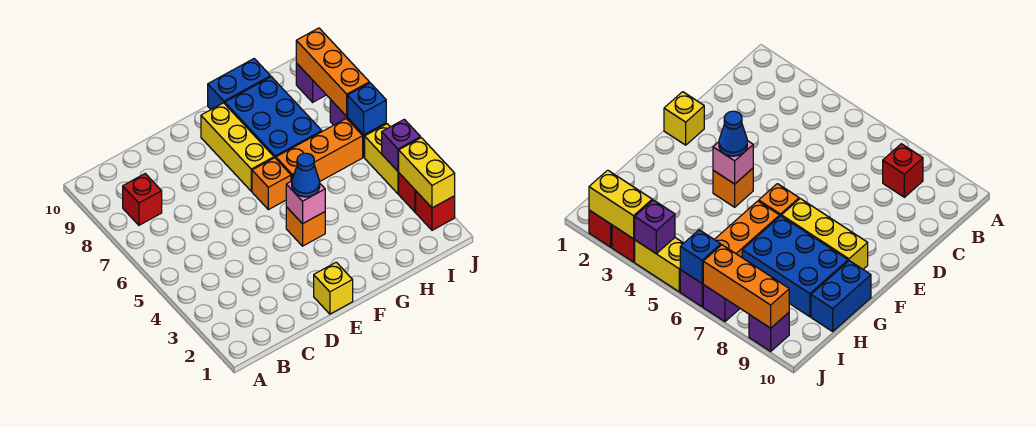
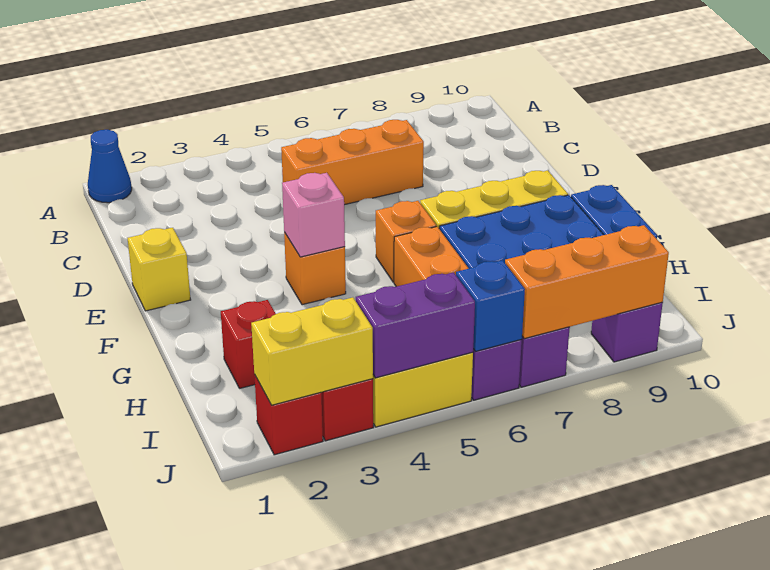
red 1x1 brick [123,174,162,225] -> red 1x1 brick moved to [221,300,276,388]
none -> orange 1x3 brick [281,120,424,205]
blue 1x1 cone [292,153,320,197] -> blue 1x1 cone moved to [88,130,132,203]
purple 1x1 brick [382,119,421,171] -> purple 1x2 brick [356,272,475,378]

